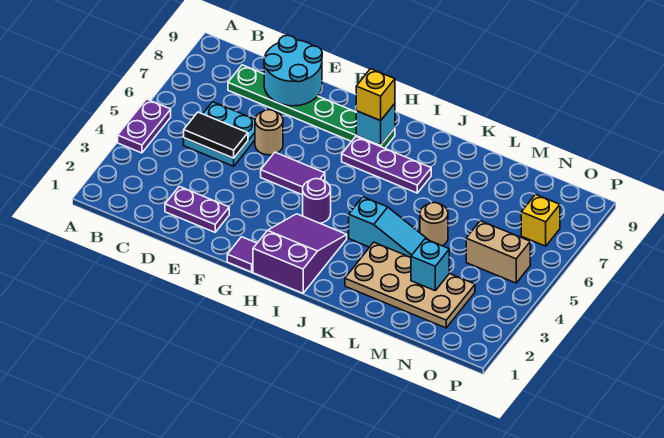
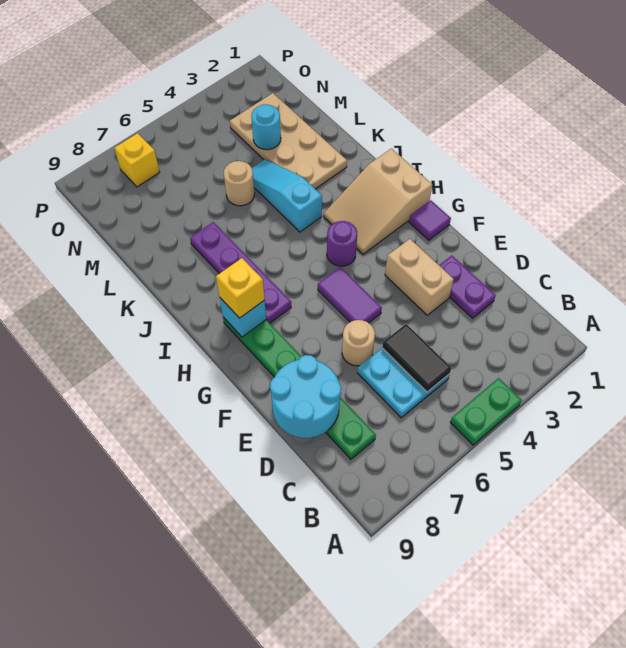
purple 1x2 plate [118,99,171,153] -> green 1x2 plate [450,378,522,445]
purple 2x3 slope [253,214,347,293] -> tan 2x3 slope [324,149,432,254]
purple 1x3 plate [342,137,431,193] -> purple 1x4 plate [190,222,291,323]
cyan 1x1 brick [411,239,449,290] -> cyan 1x1 round brick [251,104,281,150]
tan 1x2 brick [466,221,530,283] -> tan 1x2 brick moved to [385,239,454,315]

